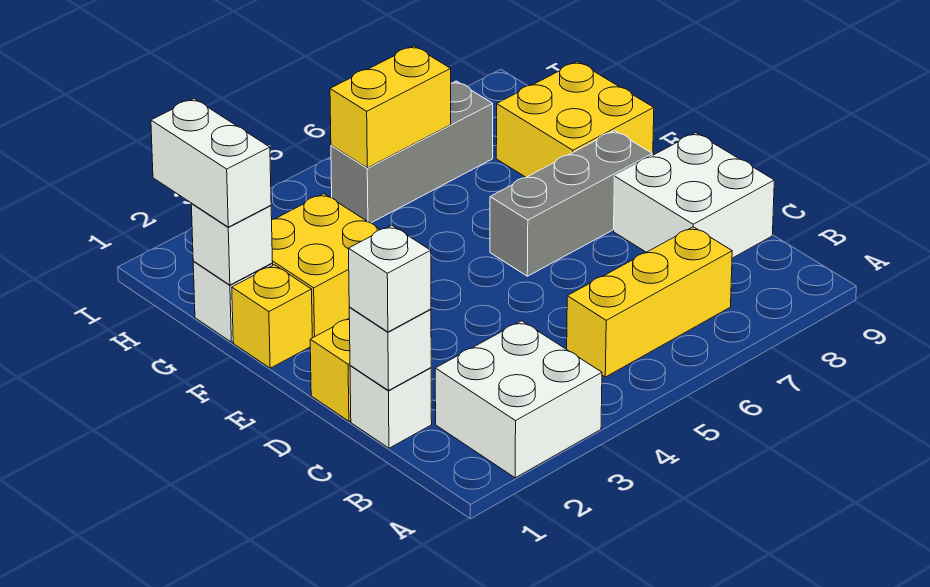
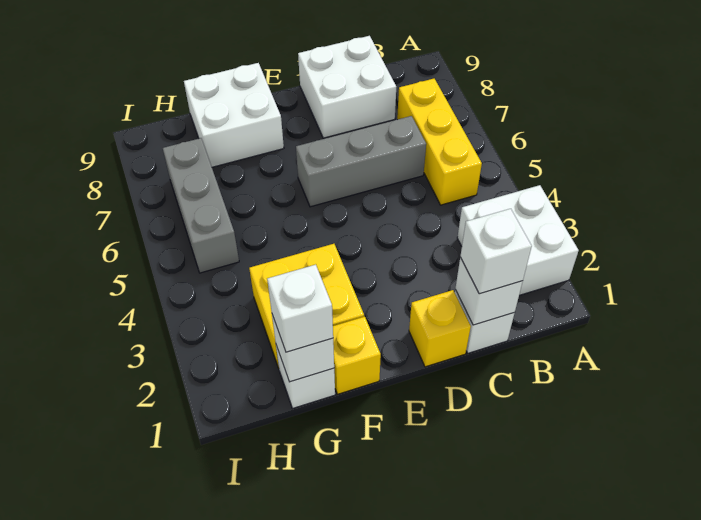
grey 1x3 brick [490,131,652,276] -> grey 1x3 brick turned to [296,116,426,207]
yellow 2x2 brick [496,62,654,177] -> white 2x2 brick [184,63,284,167]
white 1x2 brick [151,99,271,227] -> white 1x1 brick [267,265,333,352]
yellow 1x2 brick [330,46,451,168] -> none

